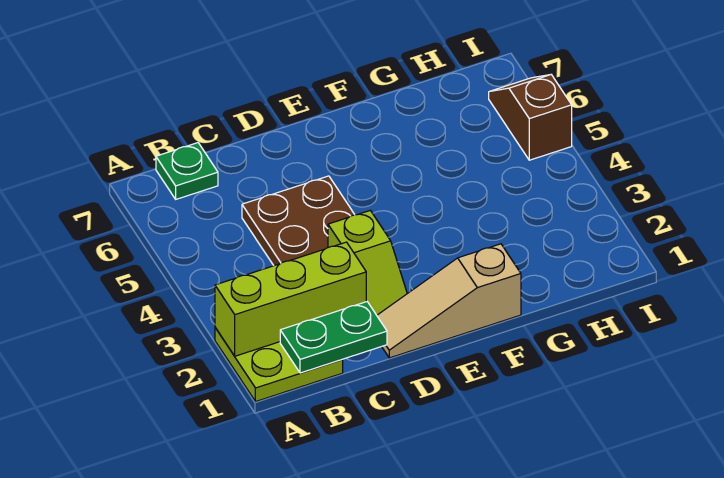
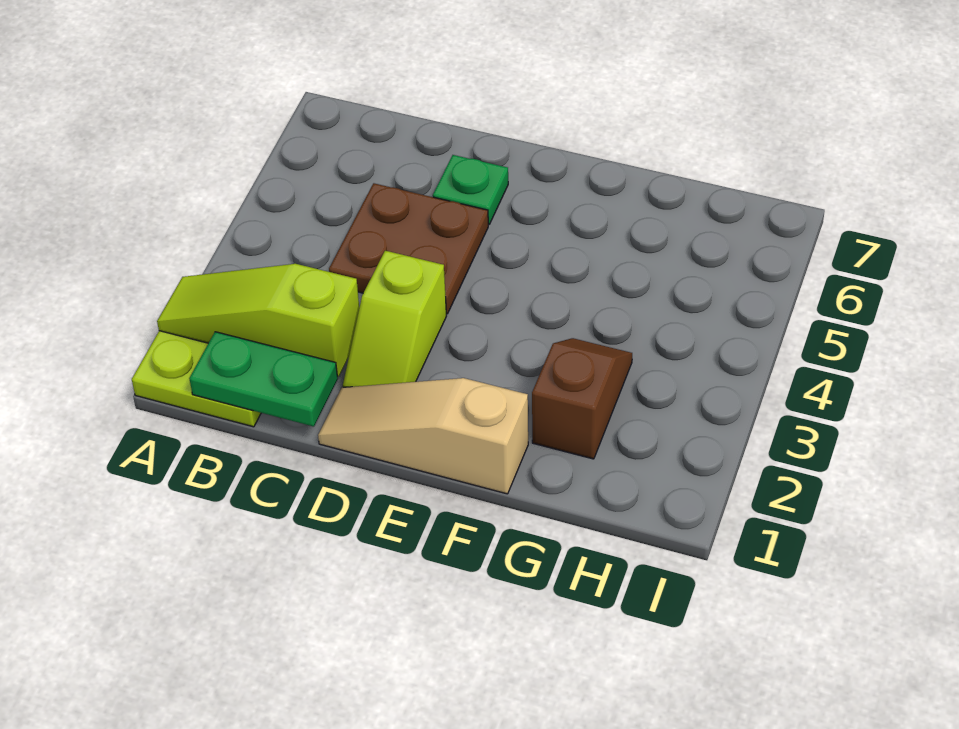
lime 1x3 brick [215,242,366,356] -> lime 1x3 slope [157,264,359,377]
green 1x1 plate [156,143,218,199] -> green 1x1 plate moved to [433,155,508,225]
brown 1x2 slope [489,75,572,160] -> brown 1x2 slope moved to [532,338,632,459]

